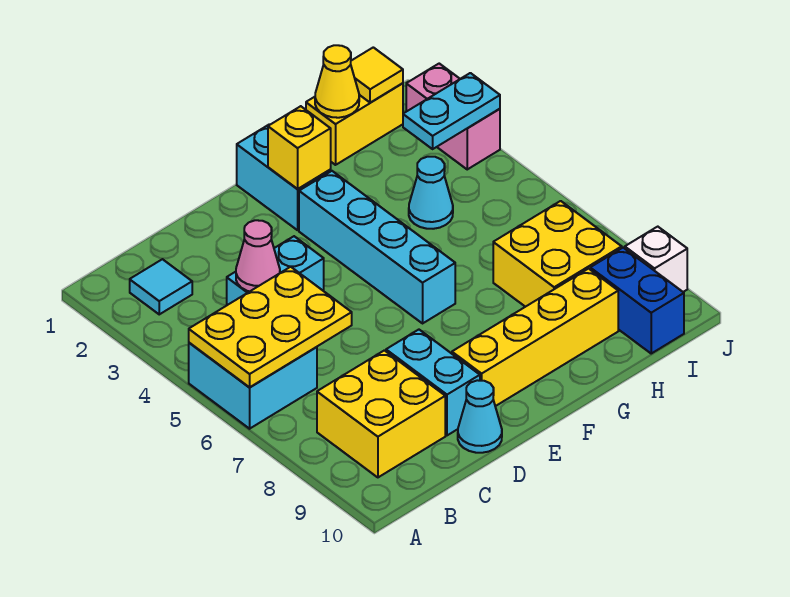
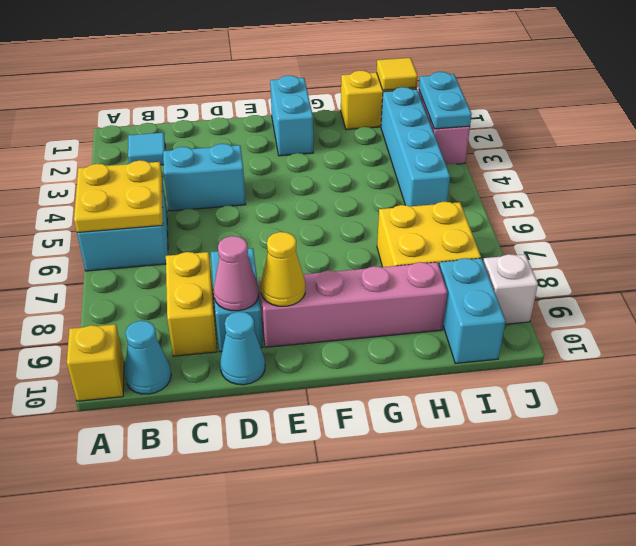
yellow 2x3 plate [189,267,352,387] -> yellow 2x2 plate [74,160,163,233]
yellow 2x2 brick [317,350,445,477] -> yellow 1x2 brick [166,252,217,356]
pink 1x1 cone [236,220,280,292] -> pink 1x1 cone moved to [214,236,259,311]
yellow 1x4 brick [452,269,618,406] -> pink 1x4 brick [259,262,447,347]
yellow 1x1 brick [268,106,331,189] -> yellow 1x1 brick moved to [67,324,124,401]
cyan 1x4 brick [299,171,455,323] -> cyan 1x4 brick moved to [381,87,450,206]
yellow 1x1 cone [315,45,359,118] -> yellow 1x1 cone moved to [261,232,305,306]
cyan 1x1 cone [409,157,453,229] -> cyan 1x1 cone moved to [125,321,171,394]
cyan 1x2 plate [403,73,500,149] -> cyan 1x2 plate turned to [419,72,472,129]
blue 1x2 brick [590,248,684,353] -> cyan 1x2 brick [439,258,505,363]

